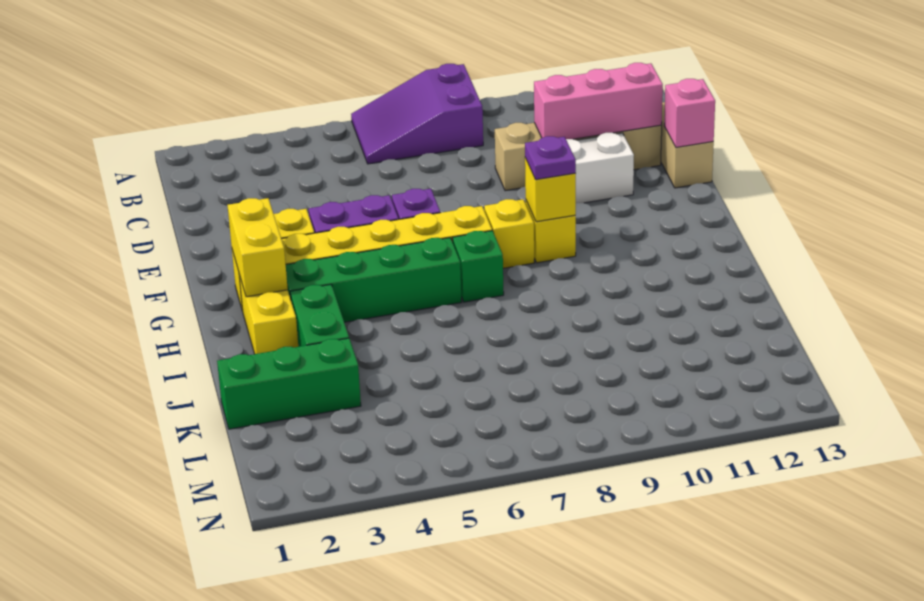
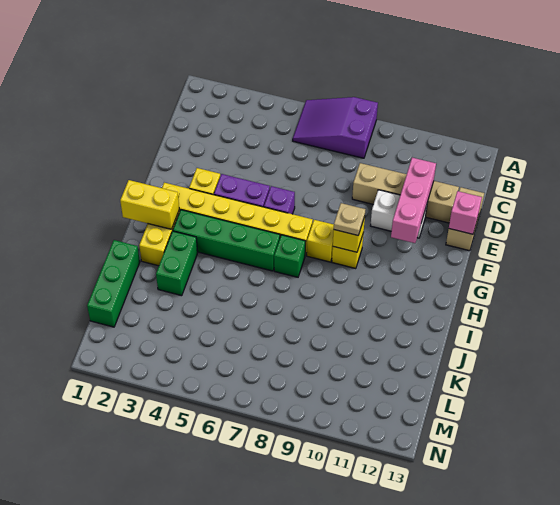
pink 1x3 brick [534,63,663,139] -> pink 1x3 brick turned to [391,158,436,243]
yellow 1x2 brick [227,198,288,297] -> yellow 1x2 brick turned to [120,180,179,229]
purple 1x1 plate [525,136,576,180] -> tan 1x1 plate [334,203,365,235]
green 1x3 brick [217,338,361,429] -> green 1x3 brick turned to [87,240,140,327]

